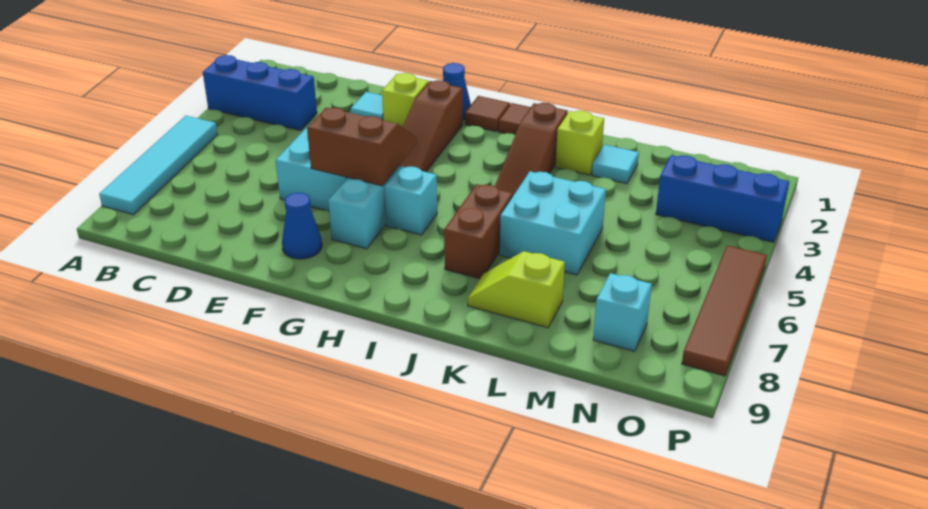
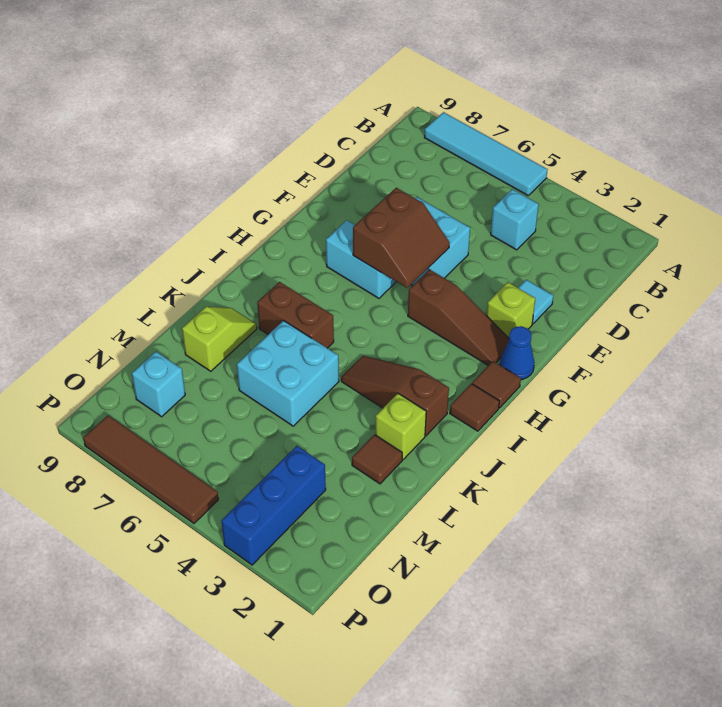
blue 1x3 brick [203,55,317,130] -> none
blue 1x1 cone [282,193,322,259] -> none
brown 1x3 slope [399,80,463,172] -> brown 1x3 slope turned to [408,269,509,365]
cyan 1x1 brick [385,166,437,235] -> cyan 1x1 brick moved to [491,189,539,250]
cyan 1x1 tile [592,145,639,184] -> brown 1x1 tile [352,435,402,484]

